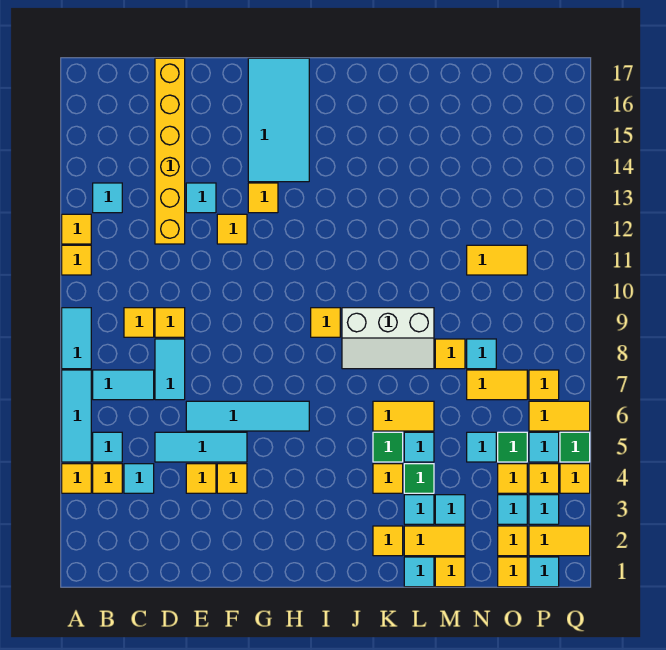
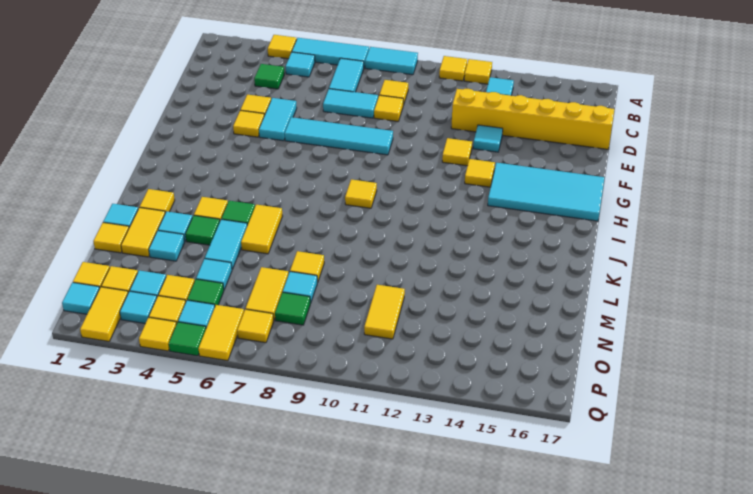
yellow 1x1 tile [93,464,122,493] -> none
cyan 1x1 tile [124,464,154,493] -> green 1x1 tile [254,64,284,89]
cyan 1x3 tile [155,432,247,462] -> cyan 1x2 tile [259,98,297,141]
cyan 1x4 tile [186,401,309,431] -> cyan 1x4 tile turned to [285,117,393,155]
white 2x3 slope [342,308,434,369] -> none
cyan 1x1 tile [404,432,434,462] -> cyan 1x2 tile [205,219,247,269]
none -> green 1x1 tile [275,292,310,325]

